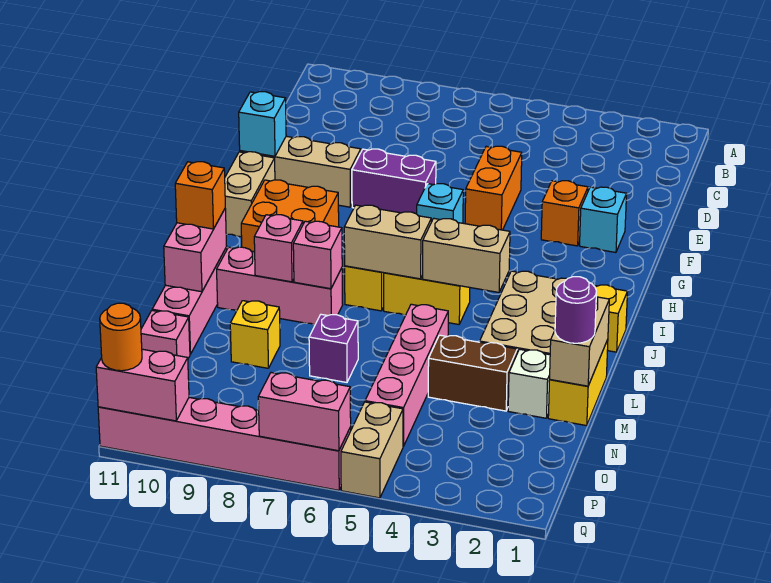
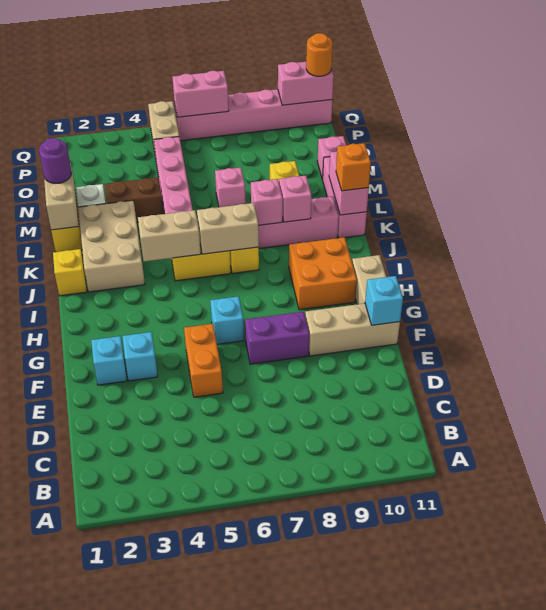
orange 1x1 brick [541,181,588,246] -> cyan 1x1 brick [122,332,158,381]
purple 1x1 brick [309,314,358,382] -> pink 1x1 brick [215,167,246,207]

